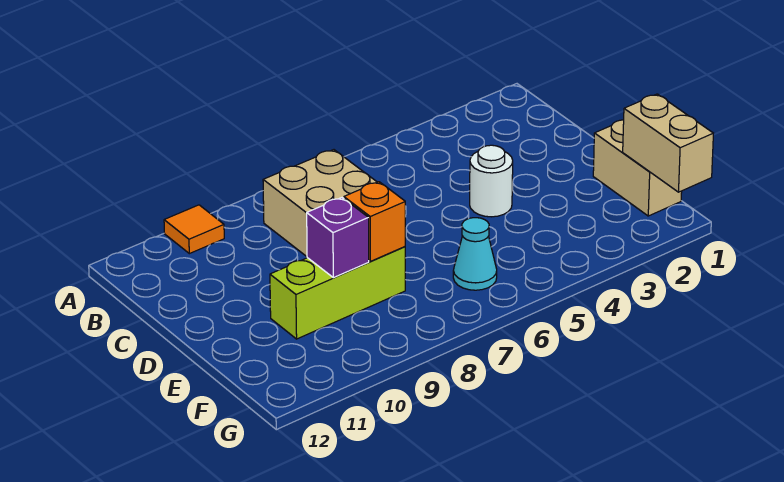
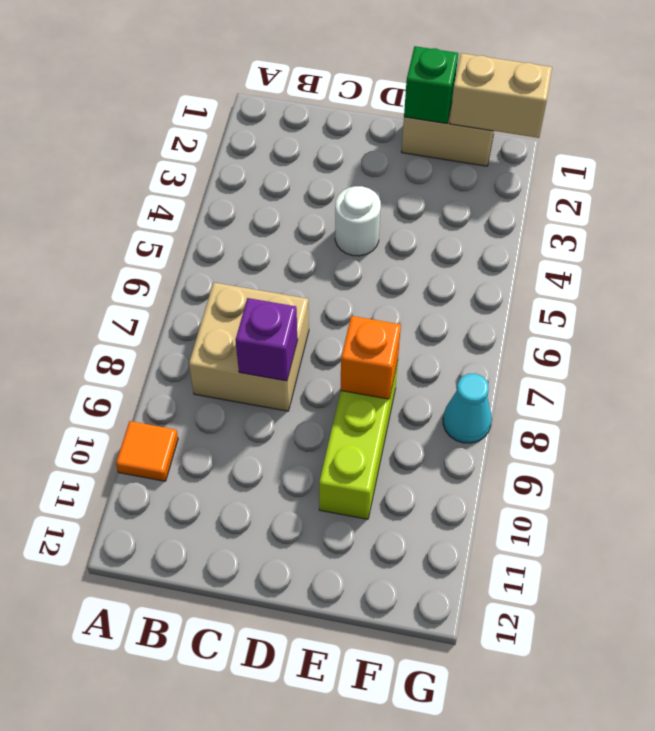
none -> green 1x1 brick [404,46,458,124]
purple 1x1 brick [307,198,369,278] -> purple 1x1 brick moved to [236,298,298,381]
cyan 1x1 cone [453,218,497,290] -> cyan 1x1 cone moved to [443,373,492,443]

